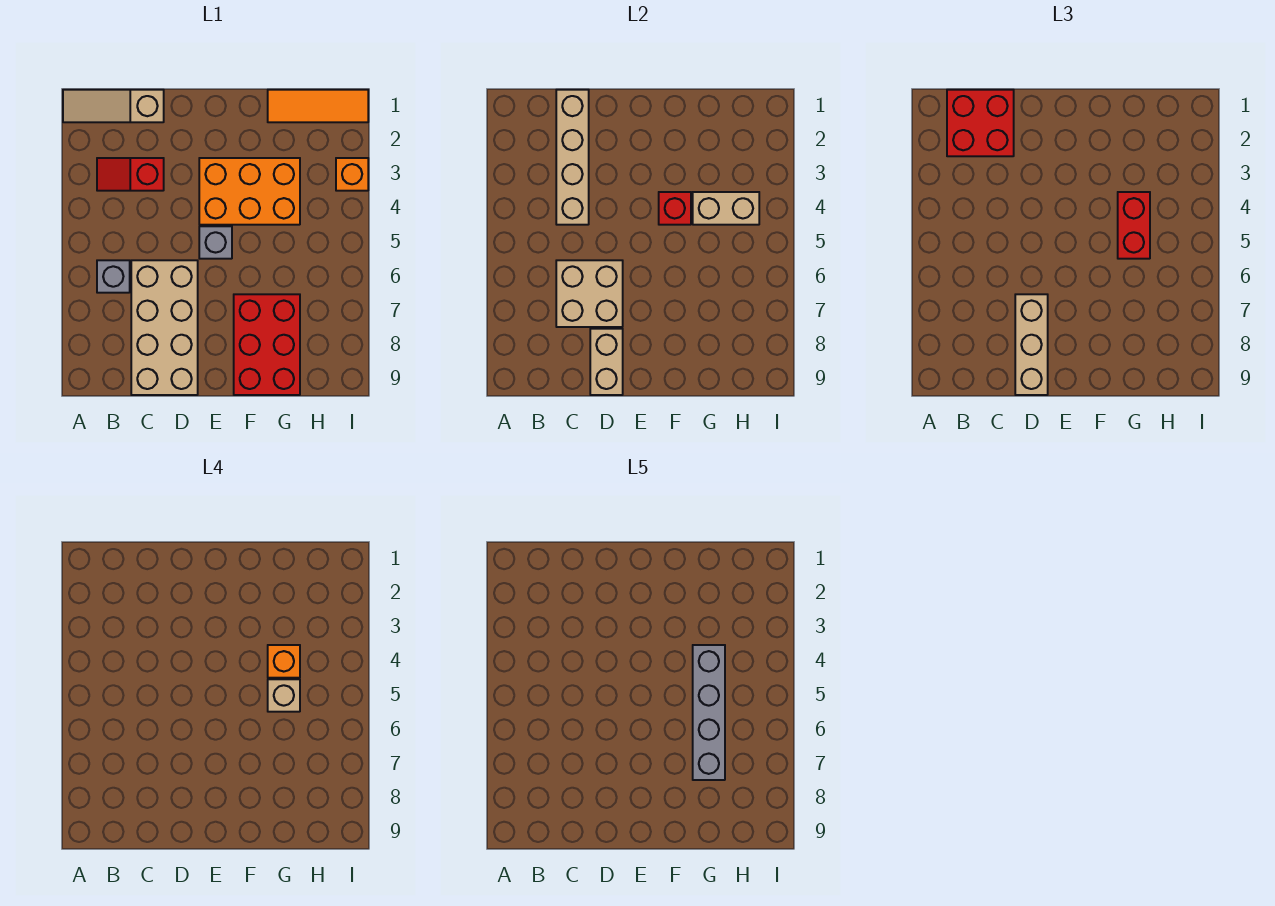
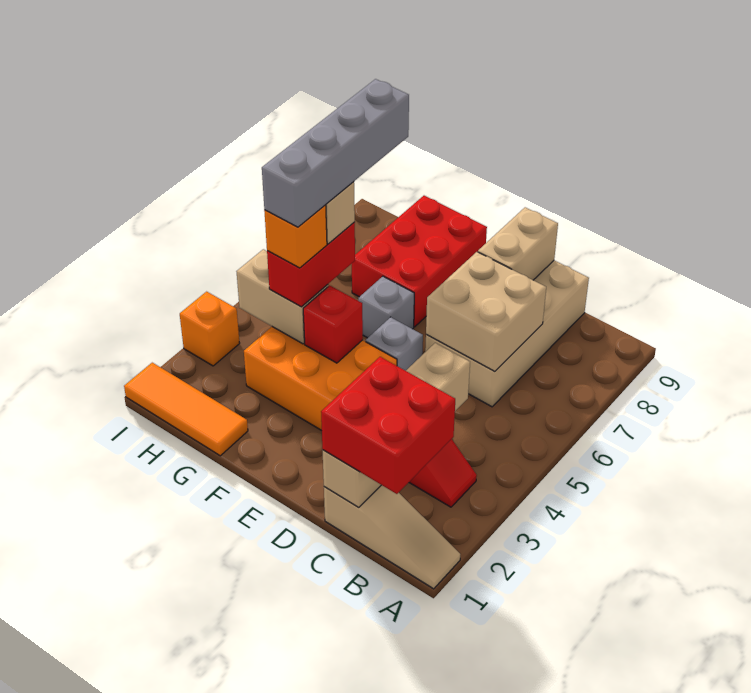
grey 1x1 brick [97,260,130,293] -> grey 1x1 brick moved to [358,276,414,338]
tan 1x3 brick [1015,294,1048,395] -> none

